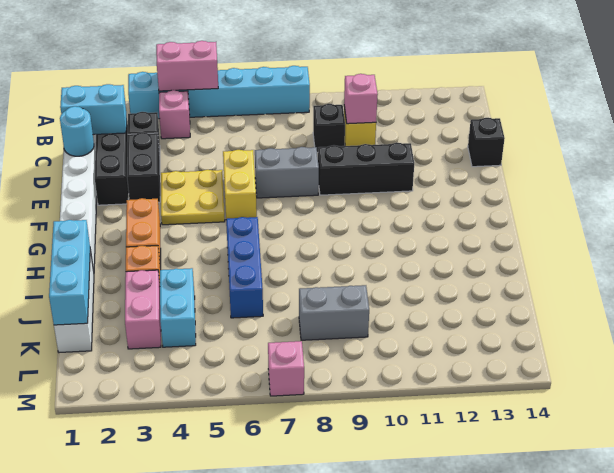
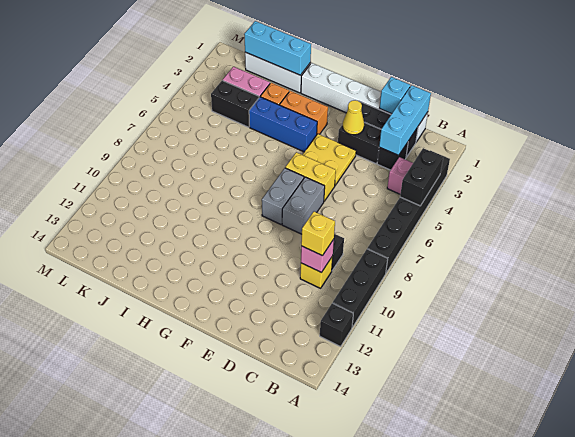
cyan 1x6 brick [128,66,310,119] -> black 1x6 brick [367,151,450,273]
pink 1x2 brick [156,41,218,91] -> black 1x2 brick [400,148,443,206]
cyan 1x2 brick [60,84,126,135] -> cyan 1x3 brick [379,85,431,155]
none -> yellow 1x1 brick [301,212,335,256]
cyan 1x1 round brick [60,106,94,156] -> cyan 1x1 brick [380,77,410,114]
black 1x1 brick [468,118,505,167] -> black 1x1 brick moved to [320,303,353,346]
none -> yellow 1x1 cone [343,100,364,135]
black 1x3 brick [318,143,414,195] -> black 1x3 brick moved to [333,249,388,327]
blue 1x3 brick [226,217,263,318] -> blue 1x3 brick moved to [249,97,317,152]
cyan 1x2 brick [160,268,196,347] -> black 1x2 brick [211,80,259,127]
grey 1x2 brick [299,285,369,340] -> grey 1x2 brick moved to [262,168,304,224]
pink 1x1 brick [268,341,304,396] -> none

